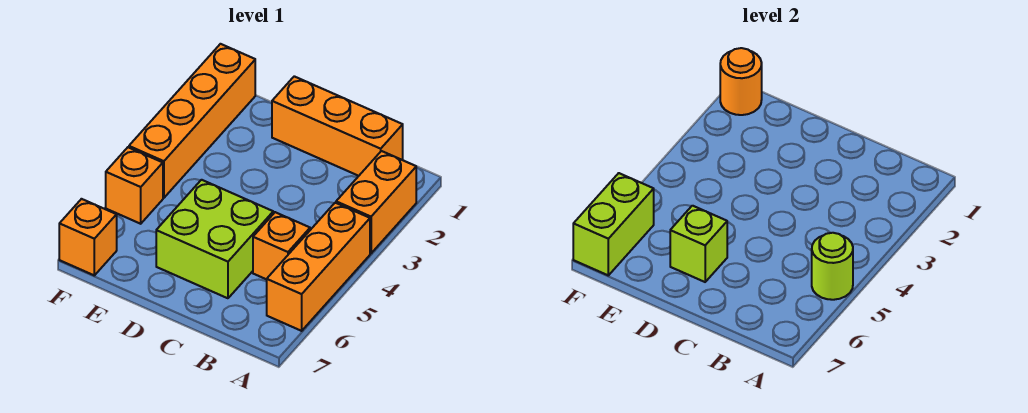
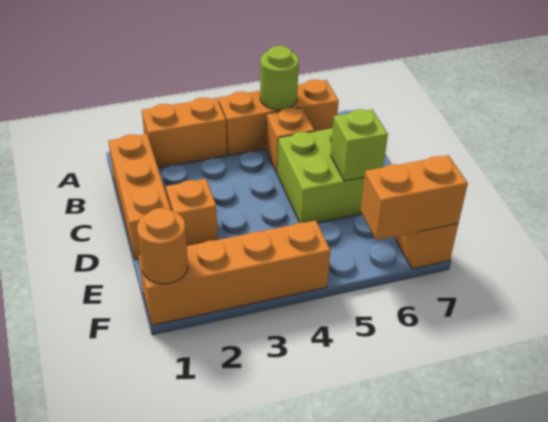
orange 1x1 brick [106,147,163,224] -> orange 1x1 brick moved to [166,179,218,246]
lime 1x2 brick [573,173,654,275] -> orange 1x2 brick [361,155,468,240]

